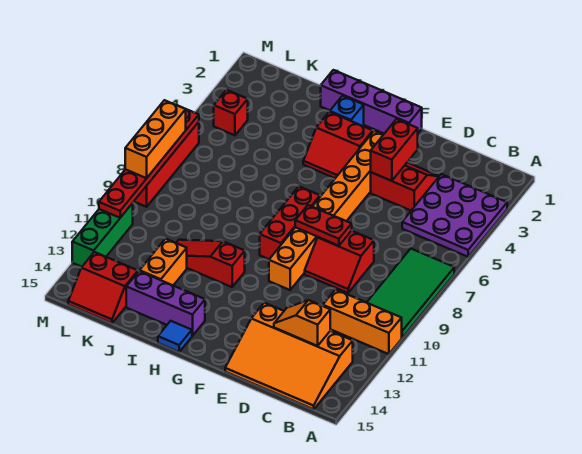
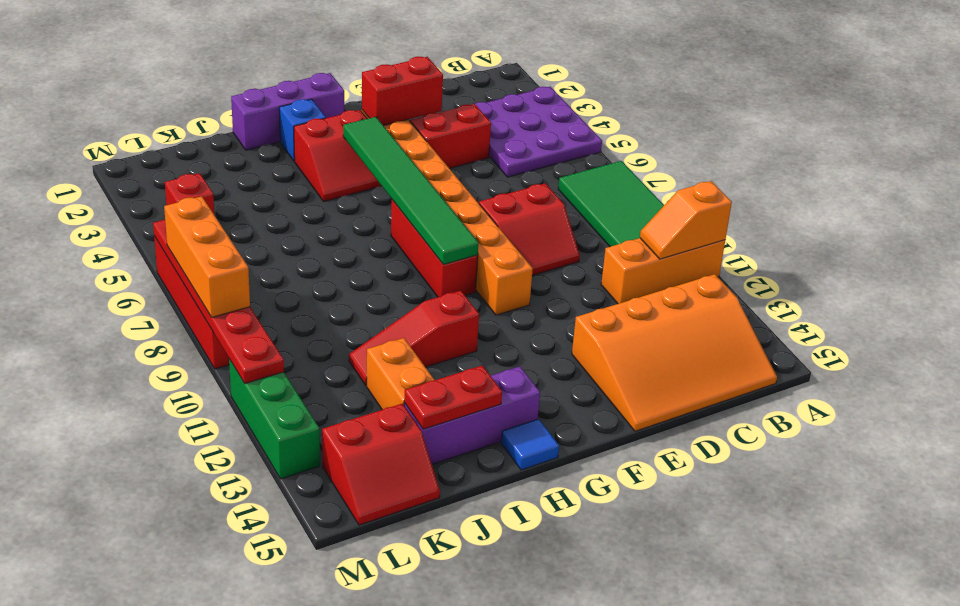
orange 1x2 slope [274,300,330,346] -> orange 1x2 slope moved to [640,181,732,259]
red 1x2 brick [371,119,418,181] -> red 1x2 brick turned to [362,57,443,126]
red 1x2 plate [295,205,352,246] -> red 1x2 plate moved to [404,366,502,429]
purple 1x4 brick [321,70,422,134] -> purple 1x3 brick [231,73,344,150]
none -> green 1x6 tile [343,117,478,265]

